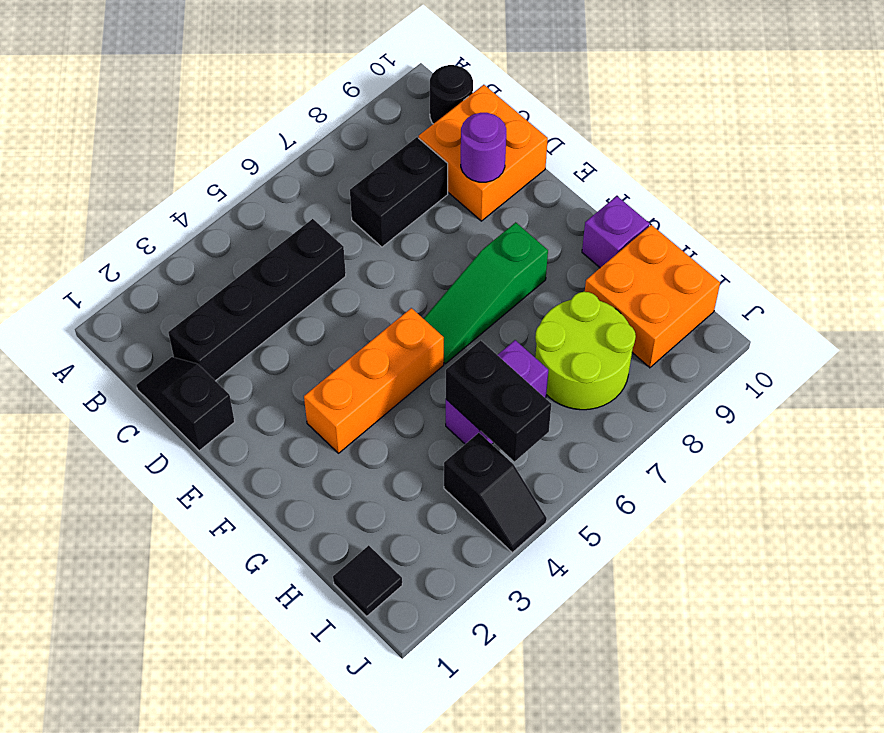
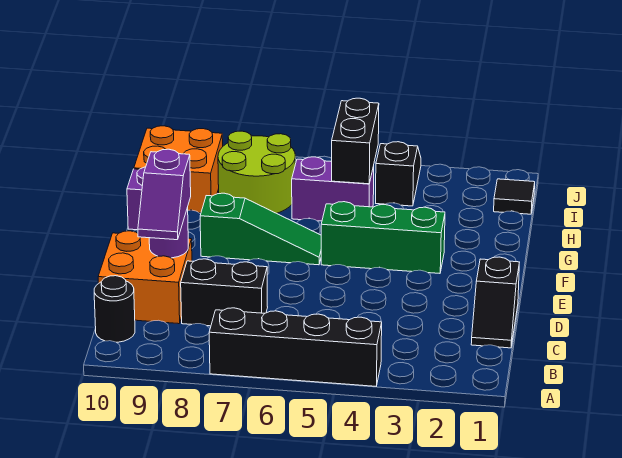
black 1x4 brick [168,219,346,381] -> black 1x4 brick moved to [209,308,382,386]
none -> purple 1x2 slope [138,149,191,240]
orange 1x3 brick [304,308,444,453] -> green 1x3 brick [321,202,445,273]

